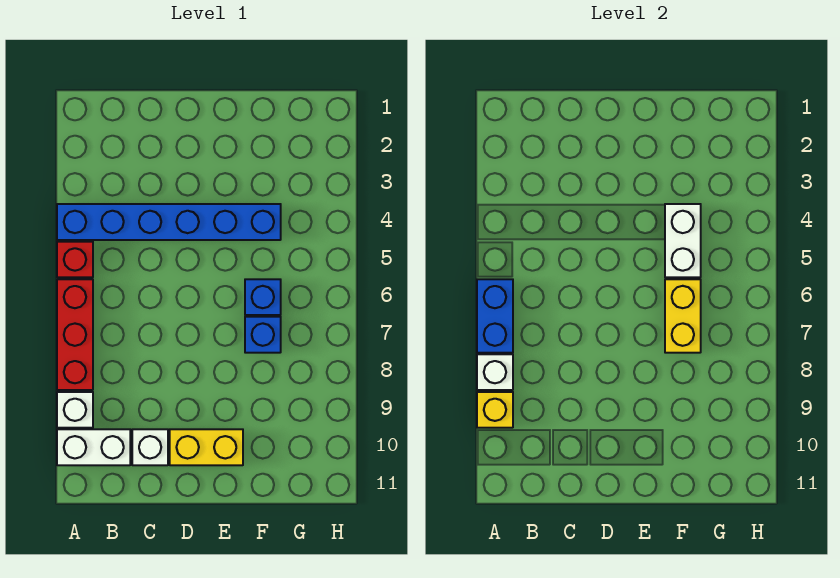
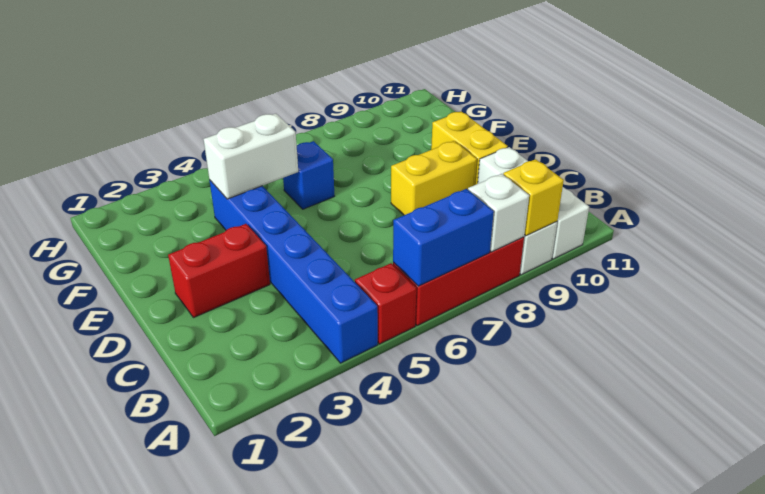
none -> red 1x2 brick [168,224,270,318]
yellow 1x2 brick [665,279,701,353] -> yellow 1x2 brick moved to [391,141,477,215]
blue 1x1 brick [245,317,281,353] -> none

